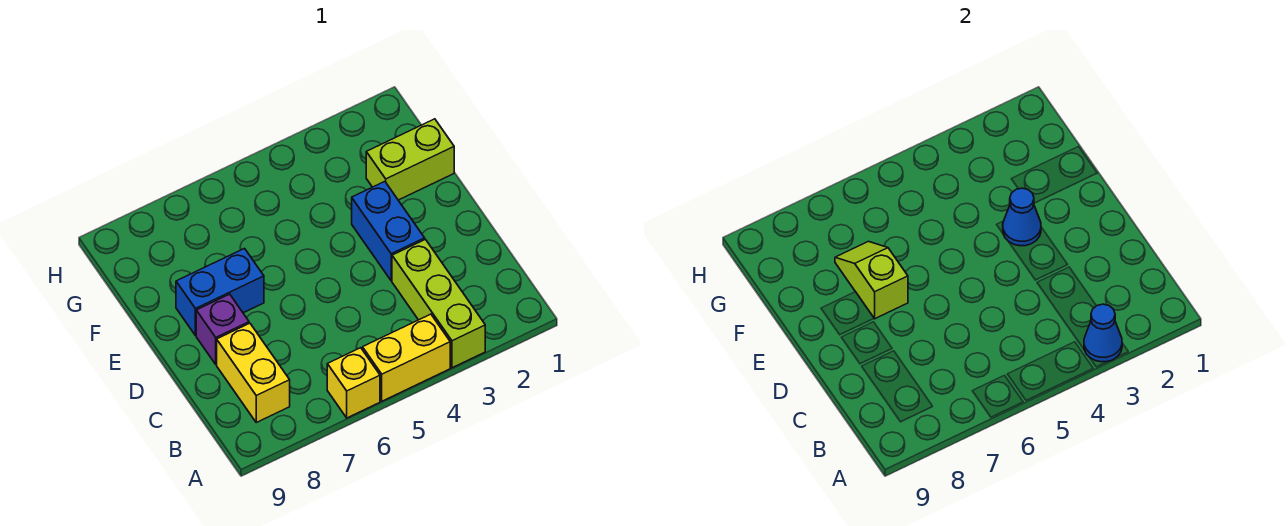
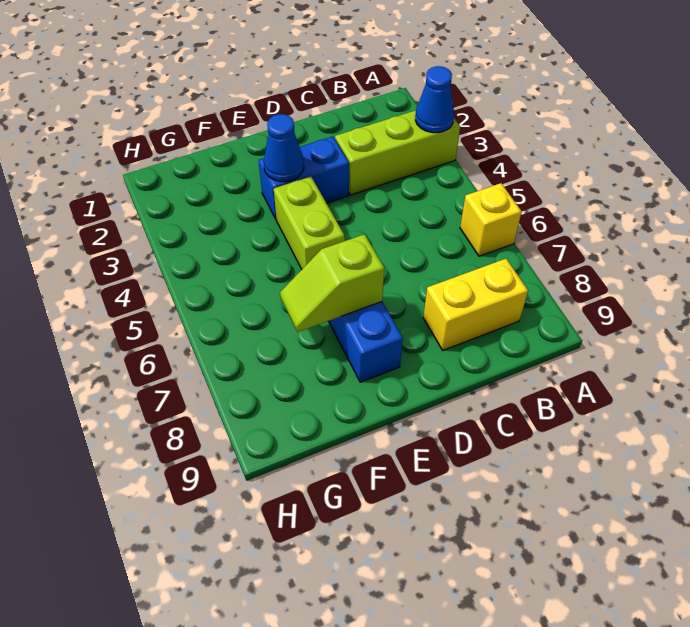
yellow 1x2 brick [363,314,450,401] -> none
purple 1x1 brick [196,294,249,364] -> none
lime 1x2 brick [366,119,454,200] -> lime 1x2 brick moved to [274,176,345,269]

